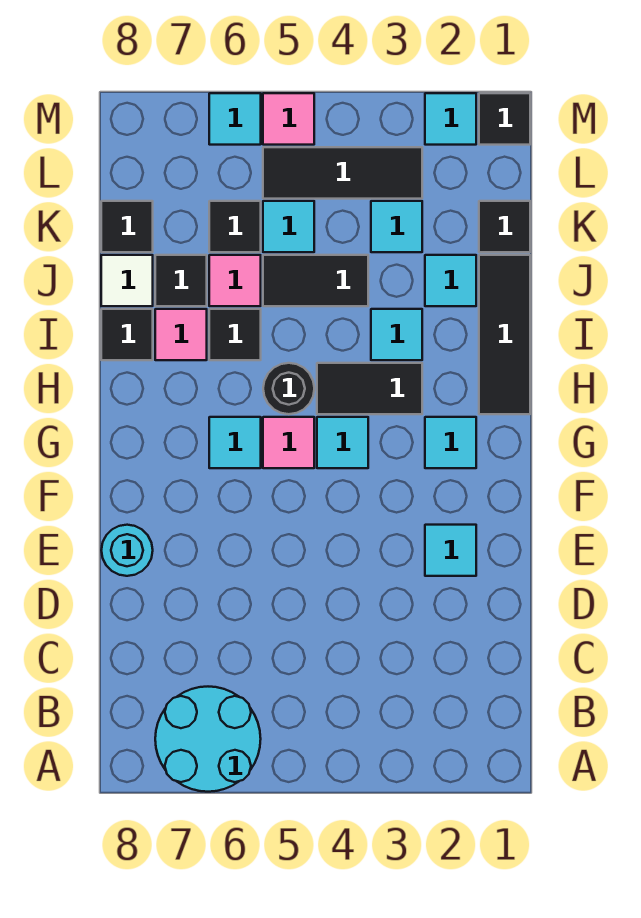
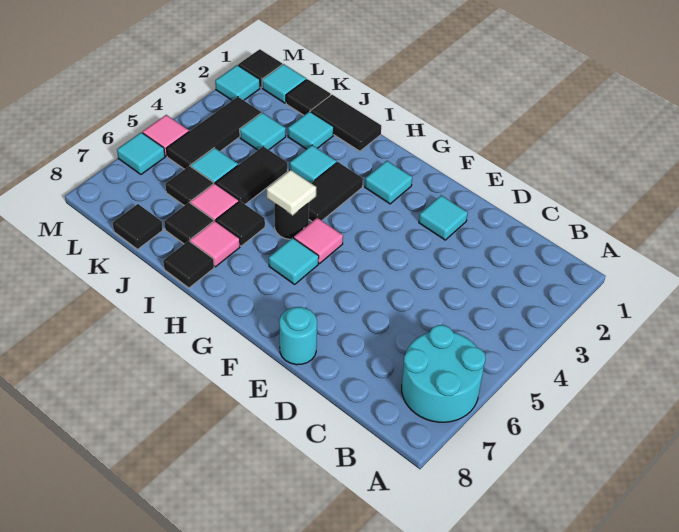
cyan 1x1 tile [317,417,368,468] -> cyan 1x1 tile moved to [262,64,306,103]
black 1x3 tile [479,255,530,414] -> black 1x2 tile [311,95,381,151]
white 1x1 tile [101,255,153,306] -> white 1x1 tile moved to [267,170,316,216]

